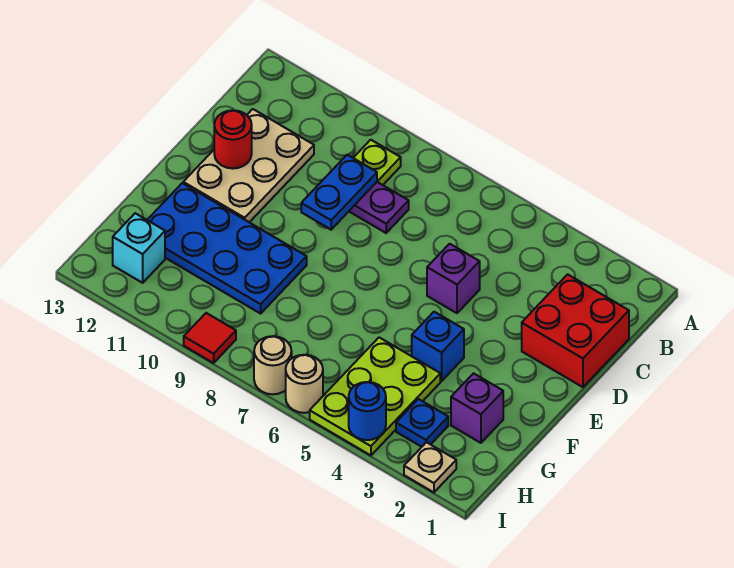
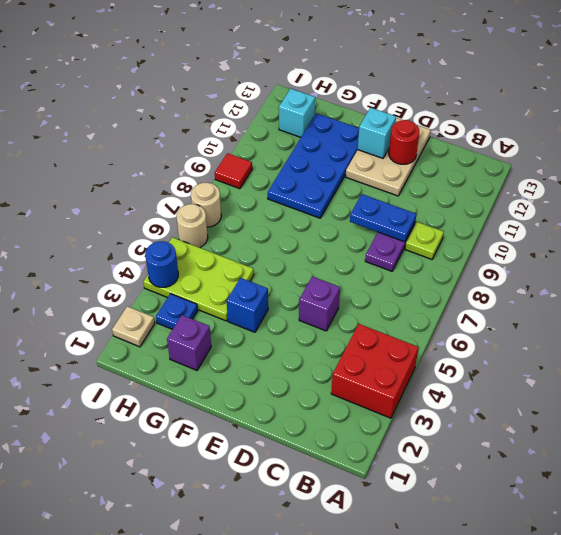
red 2x2 brick [522,274,629,387] -> red 2x2 brick moved to [331,324,419,418]
tan 2x3 plate [183,109,314,222] -> tan 2x3 plate turned to [346,118,431,196]
none -> cyan 1x1 brick [358,108,396,158]

